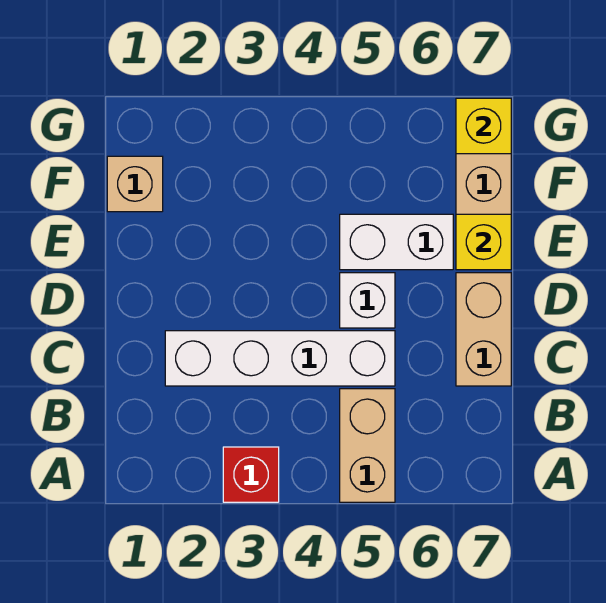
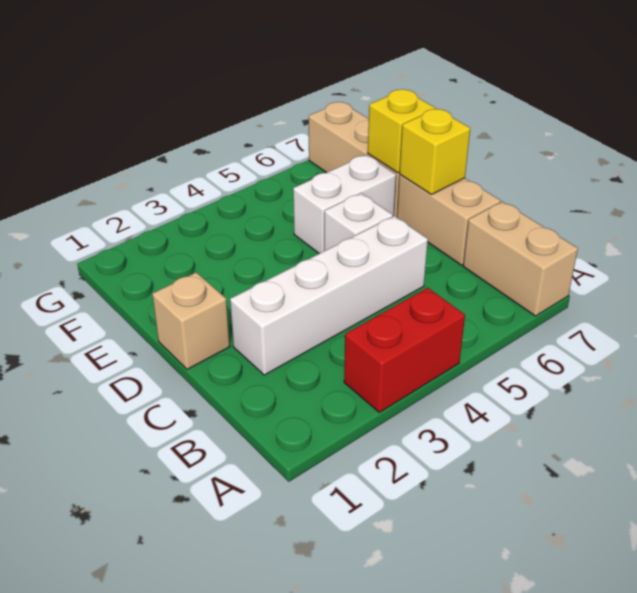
red 1x1 brick [223,447,279,502] -> red 1x2 brick [344,288,465,412]
tan 1x2 brick [340,389,395,502] -> tan 1x2 brick moved to [463,201,578,316]
tan 1x1 brick [107,156,163,212] -> tan 1x1 brick moved to [152,272,230,369]
yellow 1x1 brick [456,98,511,154] -> yellow 1x1 brick moved to [399,109,470,195]

